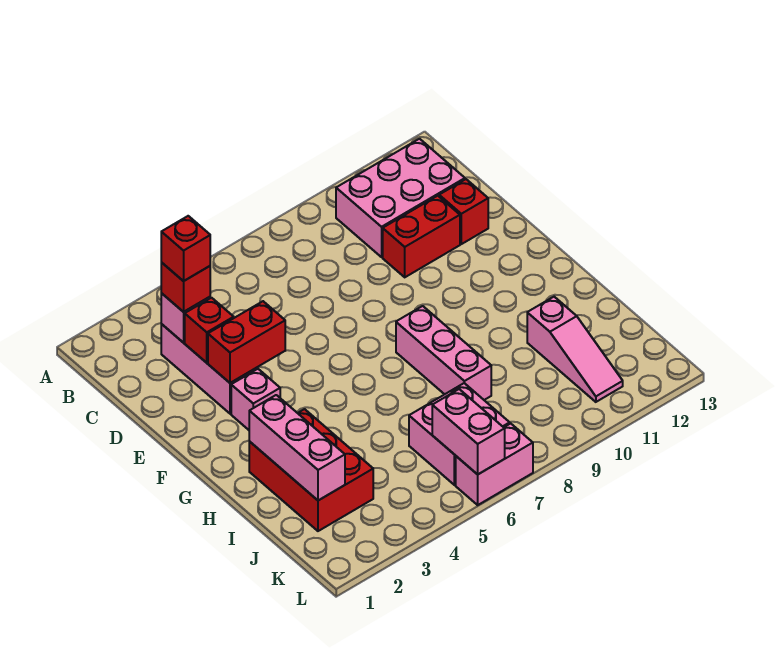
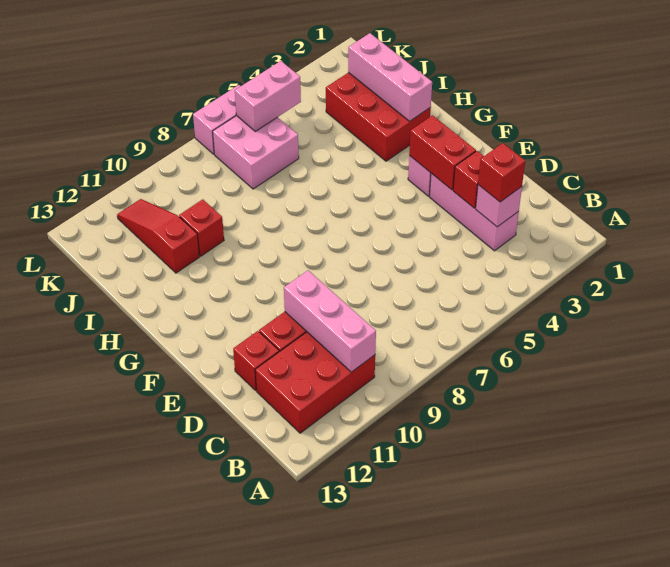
pink 2x3 brick [336,139,465,257] -> red 2x3 brick [255,332,375,433]
red 1x1 brick [161,216,210,281] -> red 1x1 brick moved to [179,199,224,256]
red 1x2 brick [208,301,285,383] -> red 1x2 brick turned to [409,115,476,190]
pink 1x3 brick [396,306,491,400] -> pink 1x3 brick moved to [284,270,376,372]
pink 1x3 slope [527,297,623,402] -> red 1x3 slope [117,199,200,273]
pink 1x2 brick [432,389,505,474] -> pink 1x2 brick turned to [235,61,301,131]

